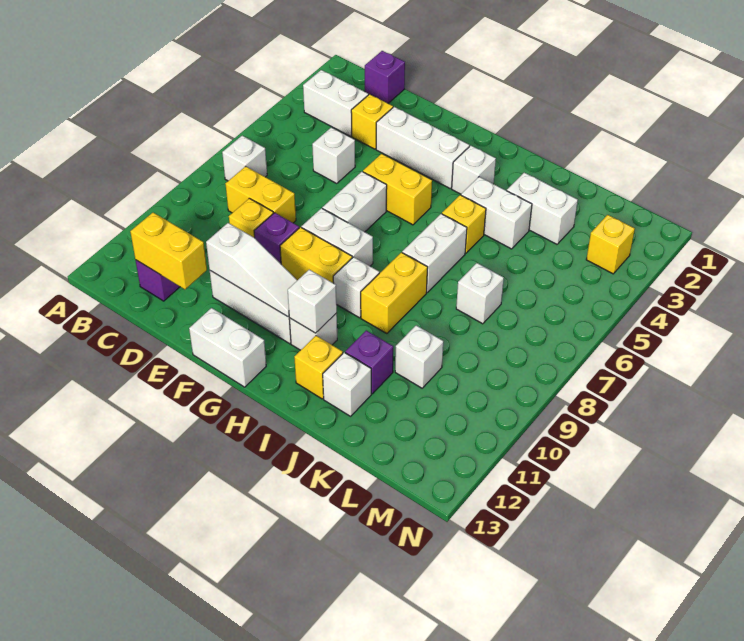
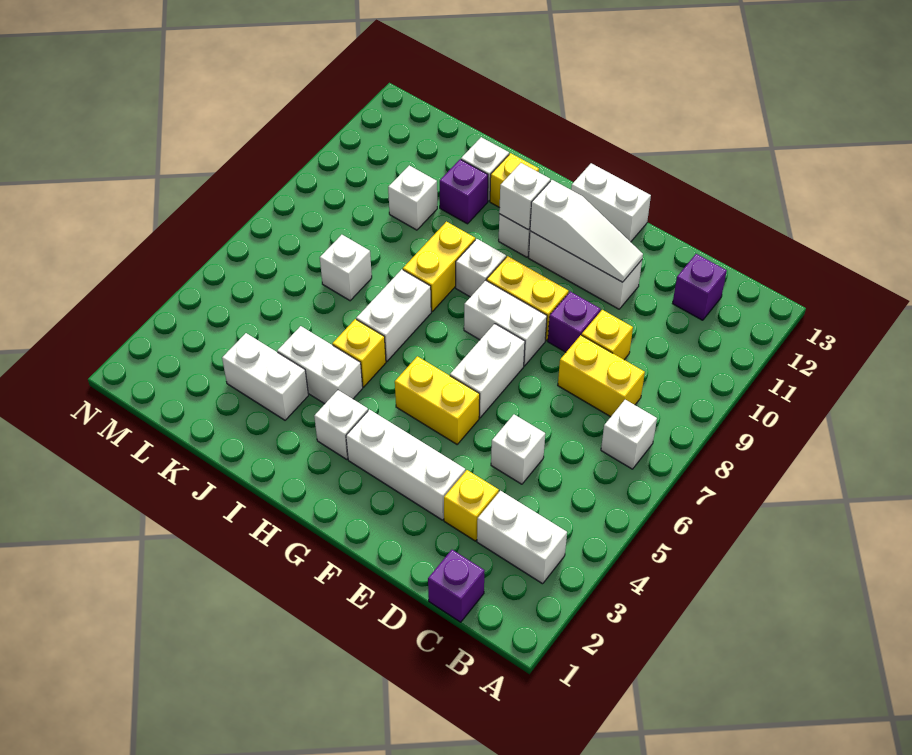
yellow 1x2 brick [130,213,207,289] -> none
white 1x3 slope [206,223,297,317] -> white 1x3 slope turned to [530,180,643,282]
yellow 1x1 brick [586,215,635,274] -> none

